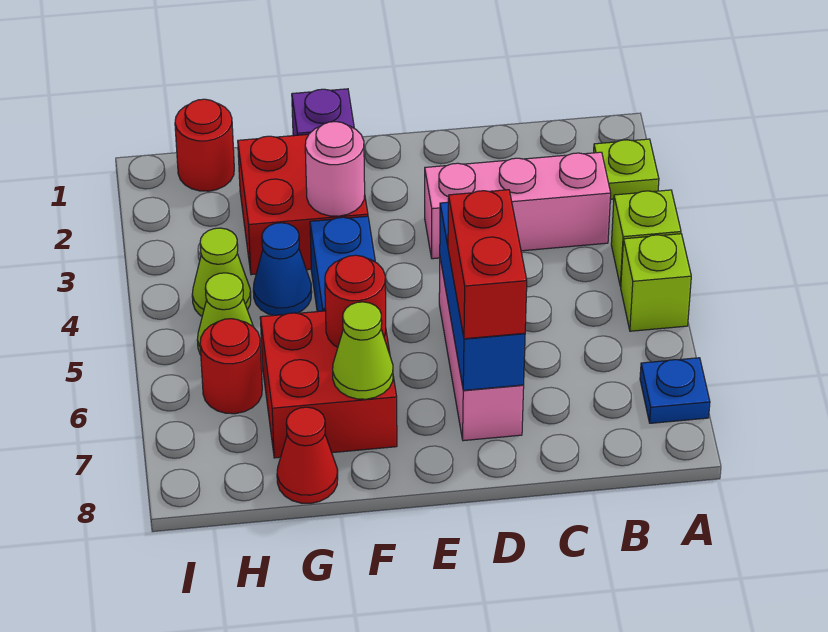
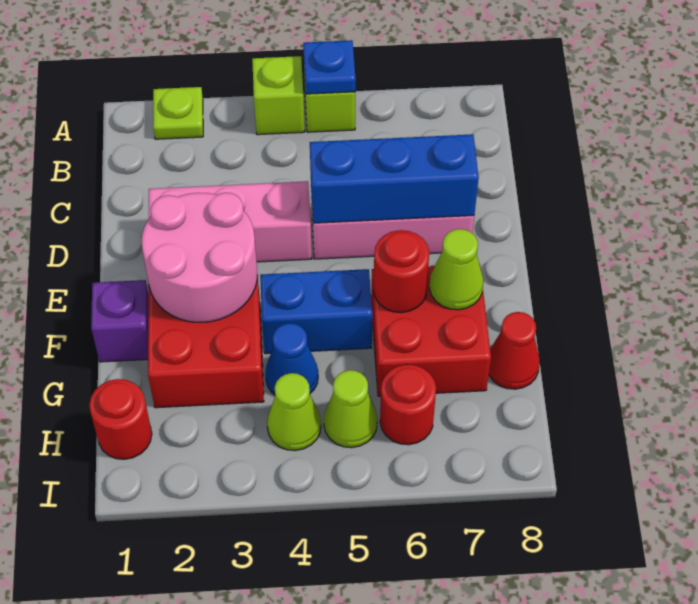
blue 1x1 plate [640,358,710,423] -> blue 1x1 plate moved to [303,40,356,94]
pink 1x3 brick [425,152,611,259] -> pink 1x3 brick turned to [149,181,312,262]
red 1x2 brick [448,190,527,339] -> none
pink 1x1 round brick [305,122,365,216] -> pink 2x2 round brick [142,193,258,322]

